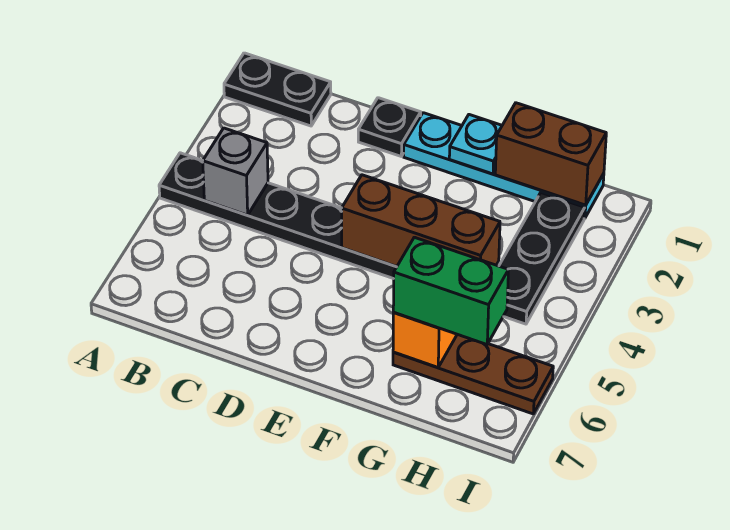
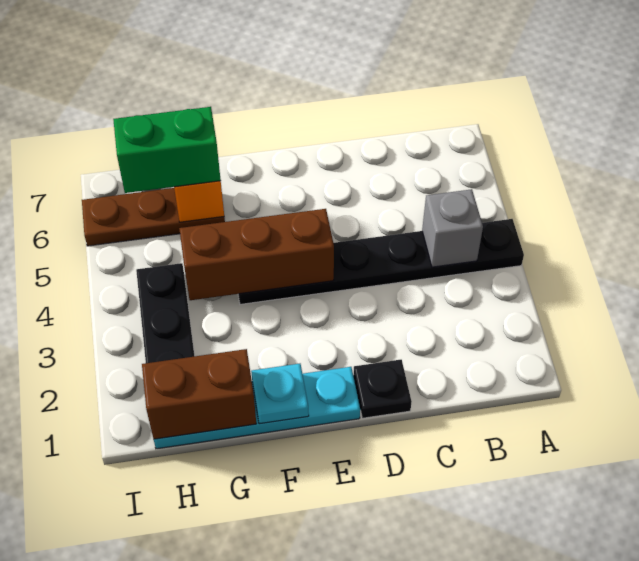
black 1x2 plate [224,53,331,126] -> none

